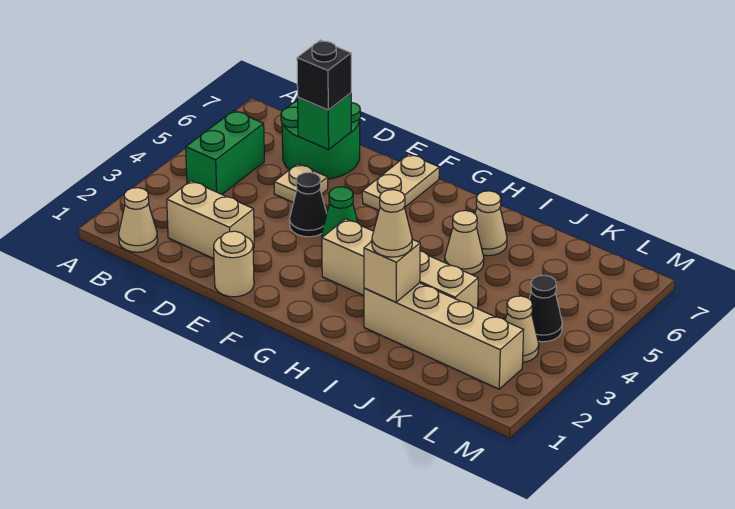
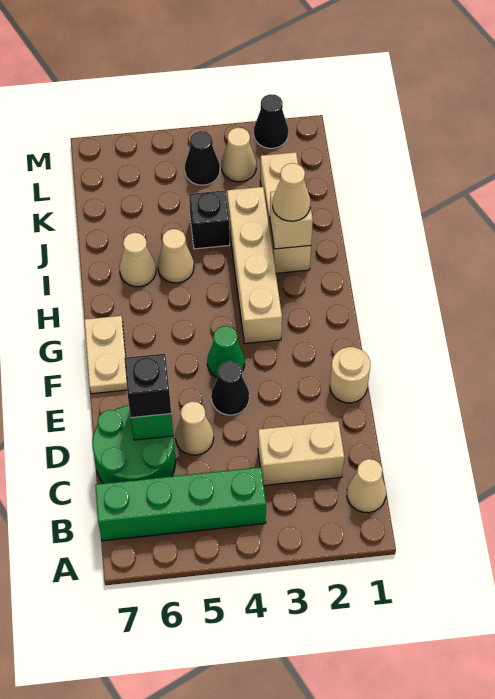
green 1x2 brick [186,111,264,194] -> green 1x4 brick [95,467,266,541]
tan 1x2 brick [167,181,254,259] -> tan 1x2 brick turned to [258,421,344,485]
tan 1x1 plate [274,164,328,203] -> tan 1x1 cone [175,402,214,455]
tan 1x2 plate [362,154,439,210] -> tan 1x2 plate turned to [84,316,127,394]
tan 1x4 brick [364,283,523,389] -> tan 1x3 brick [260,152,311,273]
none -> black 1x1 brick [189,190,230,249]
none -> black 1x1 cone [254,94,288,148]

